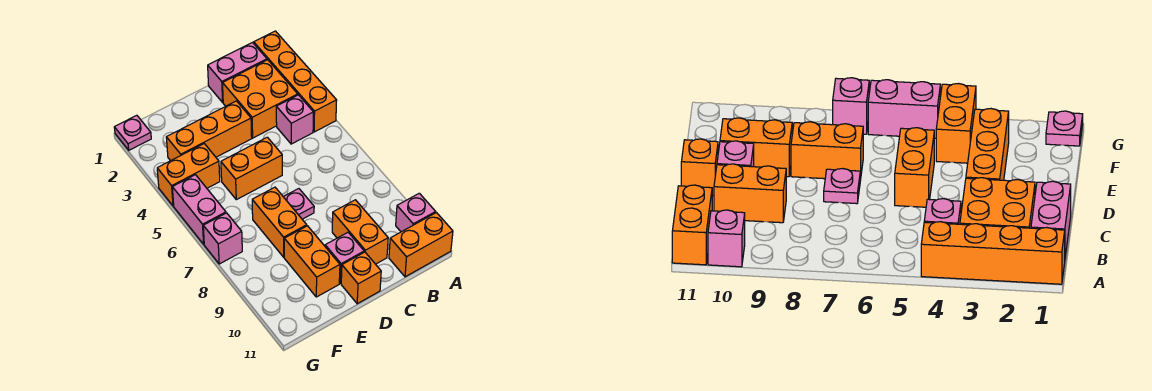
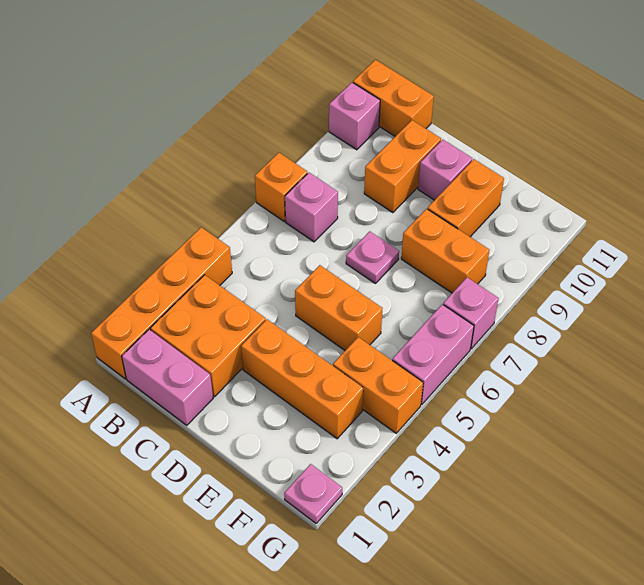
pink 1x1 brick [276,95,313,144] -> pink 1x1 brick moved to [285,173,338,242]
orange 1x1 brick [341,252,381,304] -> orange 1x1 brick moved to [255,153,307,221]
orange 1x2 brick [252,187,307,257] -> orange 1x2 brick turned to [401,209,489,293]

